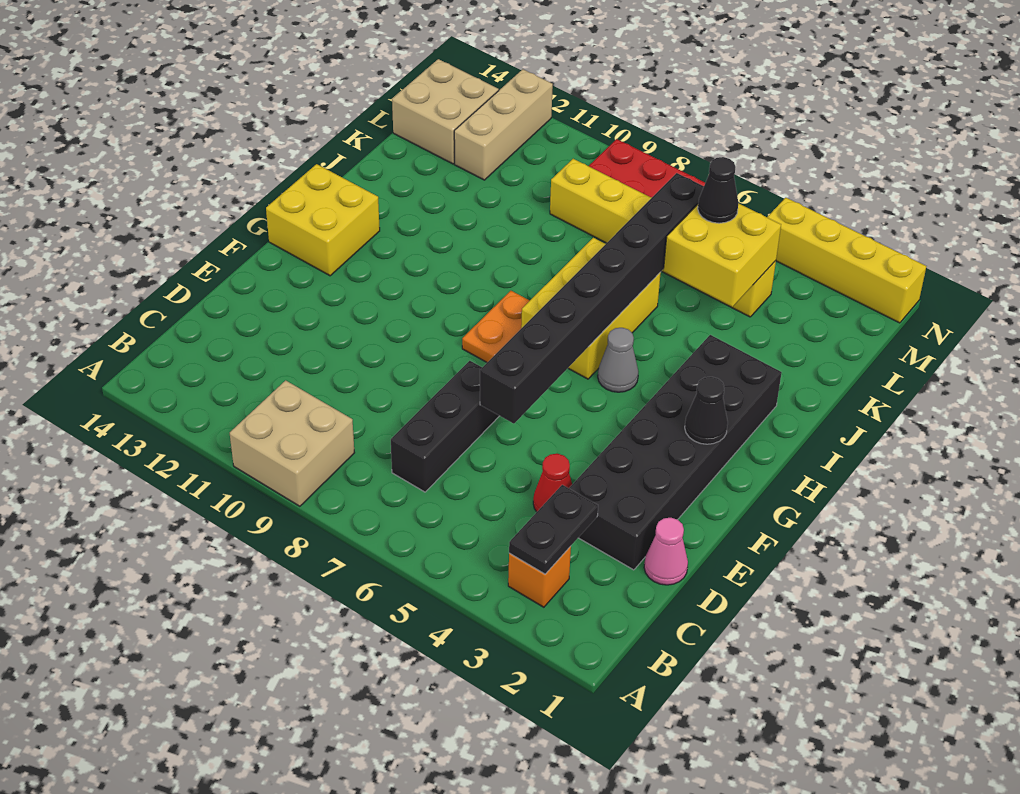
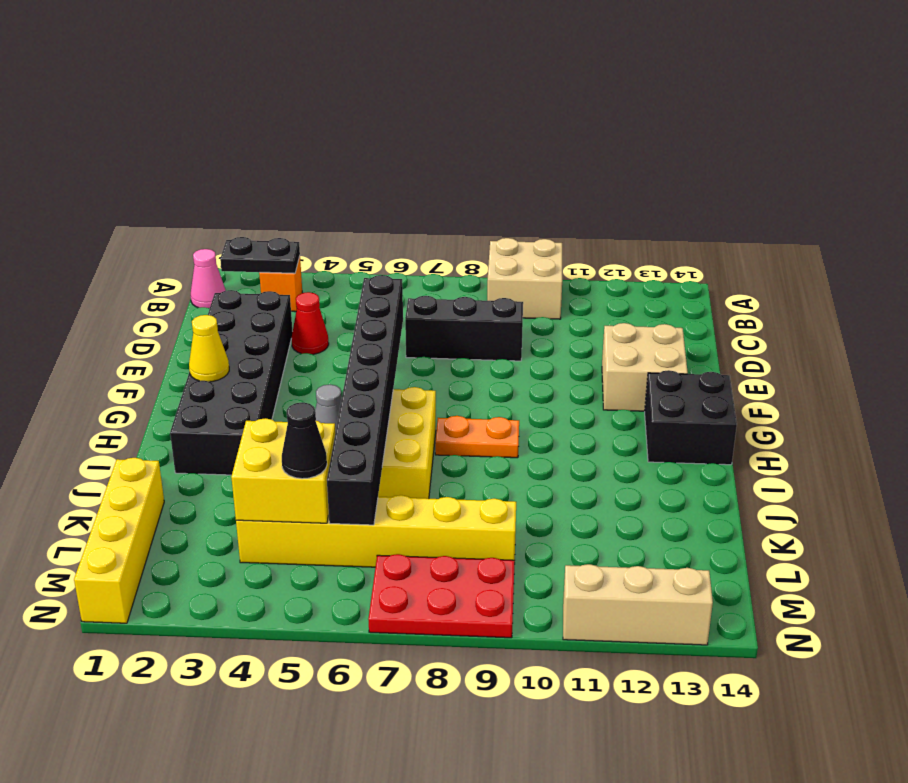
black 1x2 plate [509,485,598,574] -> black 1x2 plate turned to [220,237,300,273]
black 1x3 brick [391,361,499,492] -> black 1x3 brick turned to [405,296,523,361]
pink 1x1 cone [644,518,688,585] -> pink 1x1 cone moved to [191,249,226,309]
black 1x1 cone [685,377,728,444] -> yellow 1x1 cone [189,315,229,382]
orange 1x2 plate [462,291,530,362] -> orange 1x2 plate turned to [435,416,519,458]
yellow 2x2 brick [266,164,380,276] -> black 2x2 brick [645,370,737,465]
tan 1x3 brick [454,69,553,180] -> tan 1x3 brick turned to [563,564,713,645]
tan 2x2 brick [392,59,499,164] -> tan 2x2 brick moved to [602,323,688,411]
yellow 1x4 brick [767,198,926,323] -> yellow 1x4 brick turned to [74,458,164,623]

